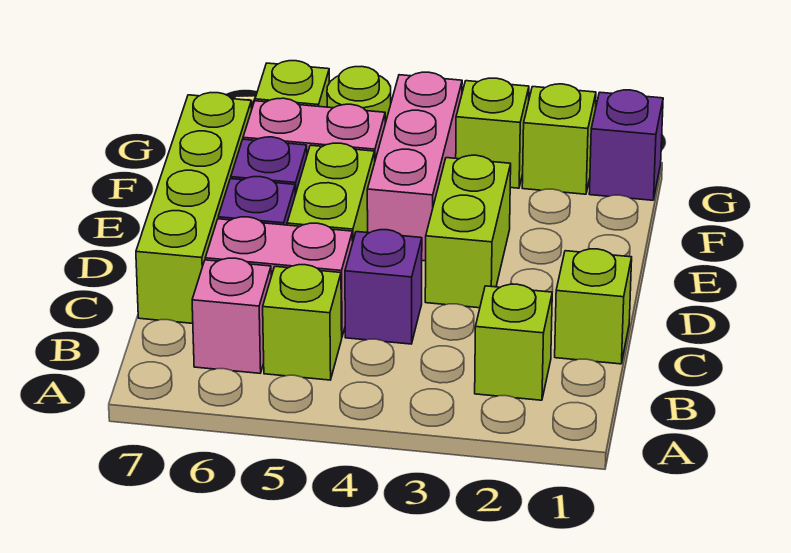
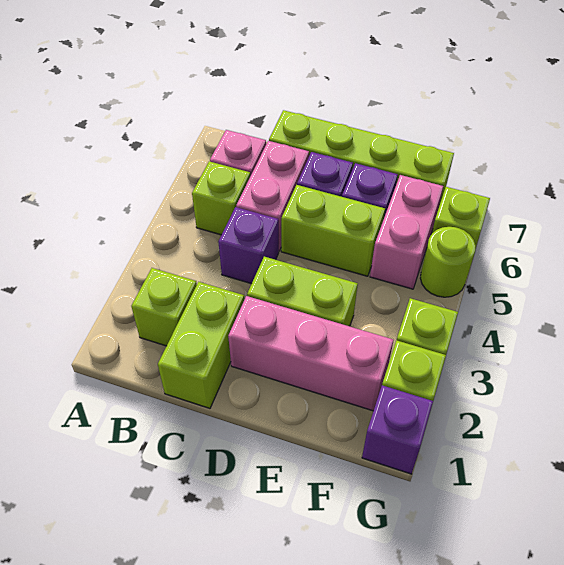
lime 1x1 brick [555,249,632,364] -> lime 1x2 brick [158,282,244,408]
pink 1x3 brick [367,72,462,261] -> pink 1x3 brick moved to [228,296,394,411]

